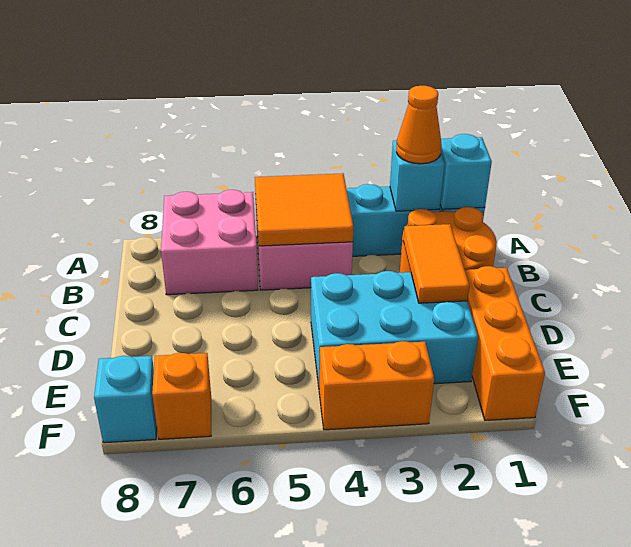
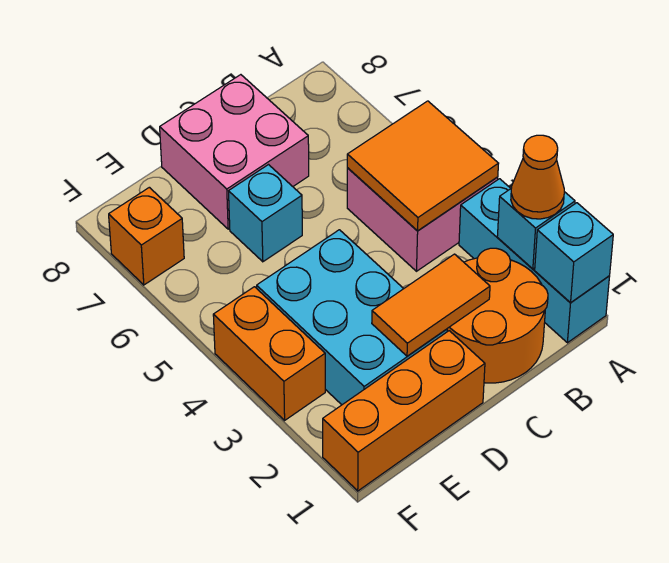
pink 2x2 brick [161,190,258,295] -> pink 2x2 brick moved to [160,75,309,229]
cyan 1x1 brick [94,356,157,443] -> cyan 1x1 brick moved to [229,165,302,262]

